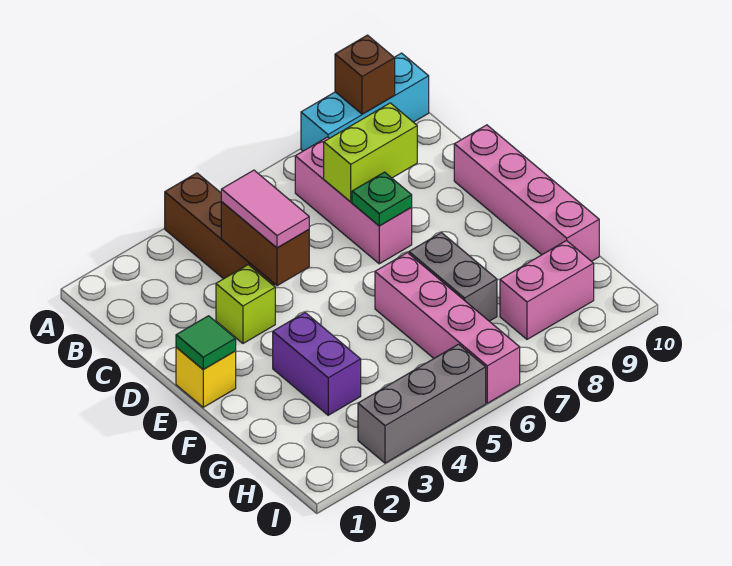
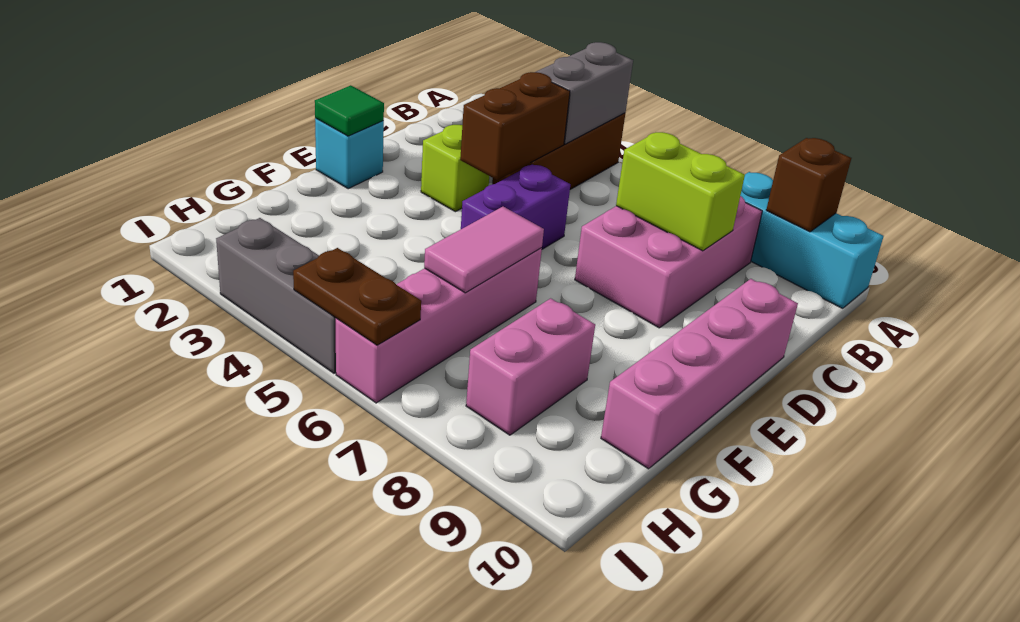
pink 1x3 brick [295,137,412,264] -> pink 2x3 brick [575,196,762,328]
pink 1x2 tile [221,170,309,248] -> pink 1x2 tile moved to [424,207,544,293]
green 1x1 plate [352,172,412,226] -> none
yellow 1x1 brick [176,348,236,407] -> cyan 1x1 brick [315,118,384,189]
purple 1x2 brick [273,313,361,415] -> purple 1x2 brick moved to [461,164,570,249]
grey 1x2 brick [409,233,497,321] -> grey 1x2 brick moved to [536,42,633,144]
pink 1x2 brick [500,240,594,339] -> pink 1x2 brick turned to [466,298,595,435]
none -> brown 1x2 plate [293,248,421,345]

